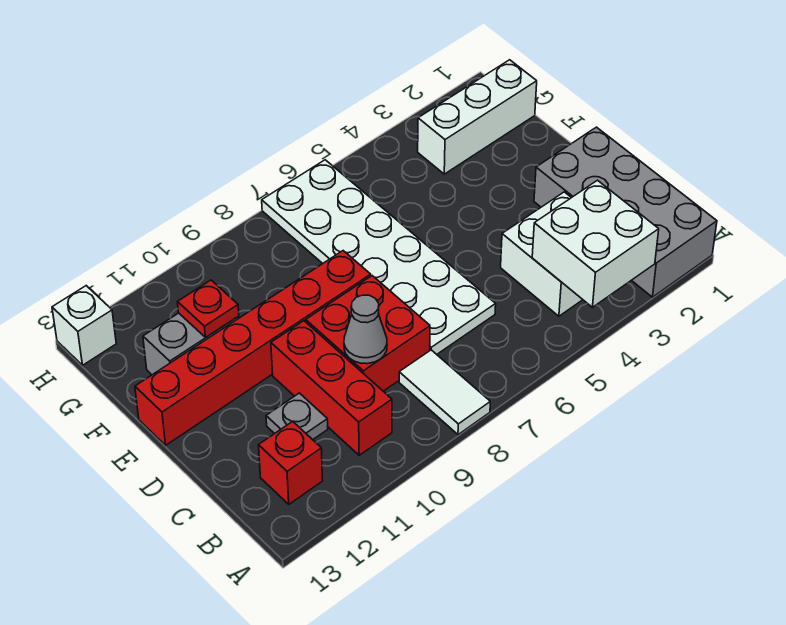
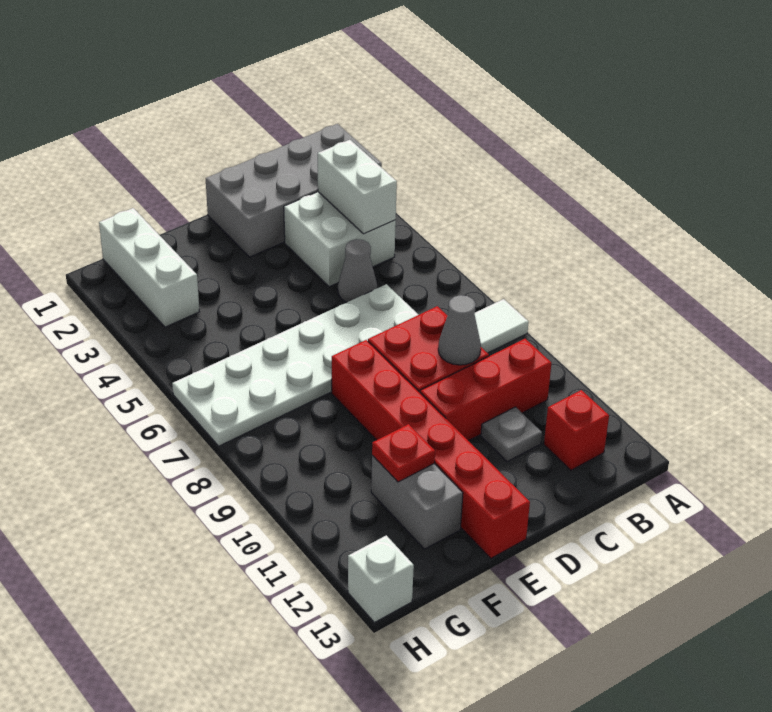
white 2x2 brick [532,180,659,307] -> white 1x2 brick [318,140,397,234]
none -> grey 1x1 cone [338,239,377,302]

